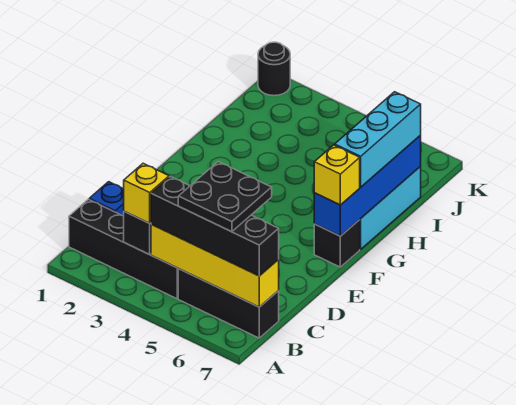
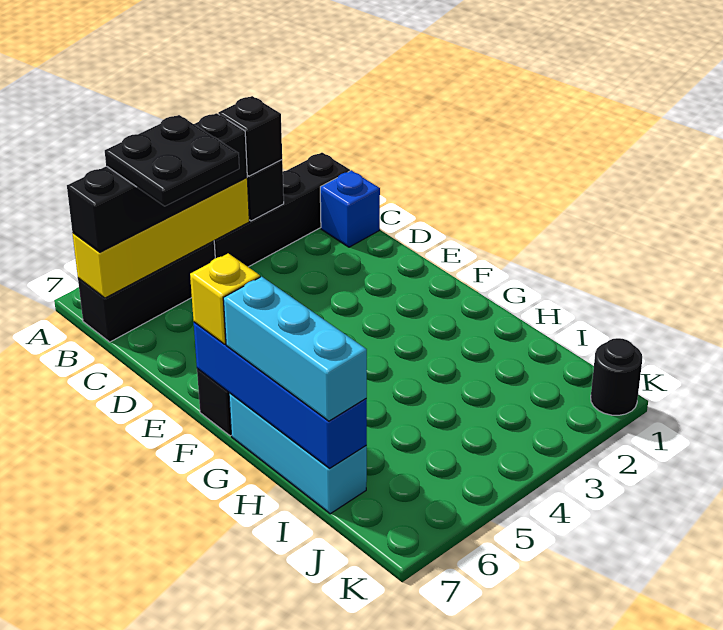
yellow 1x1 brick [124,163,169,223] -> black 1x1 brick [218,96,282,176]

